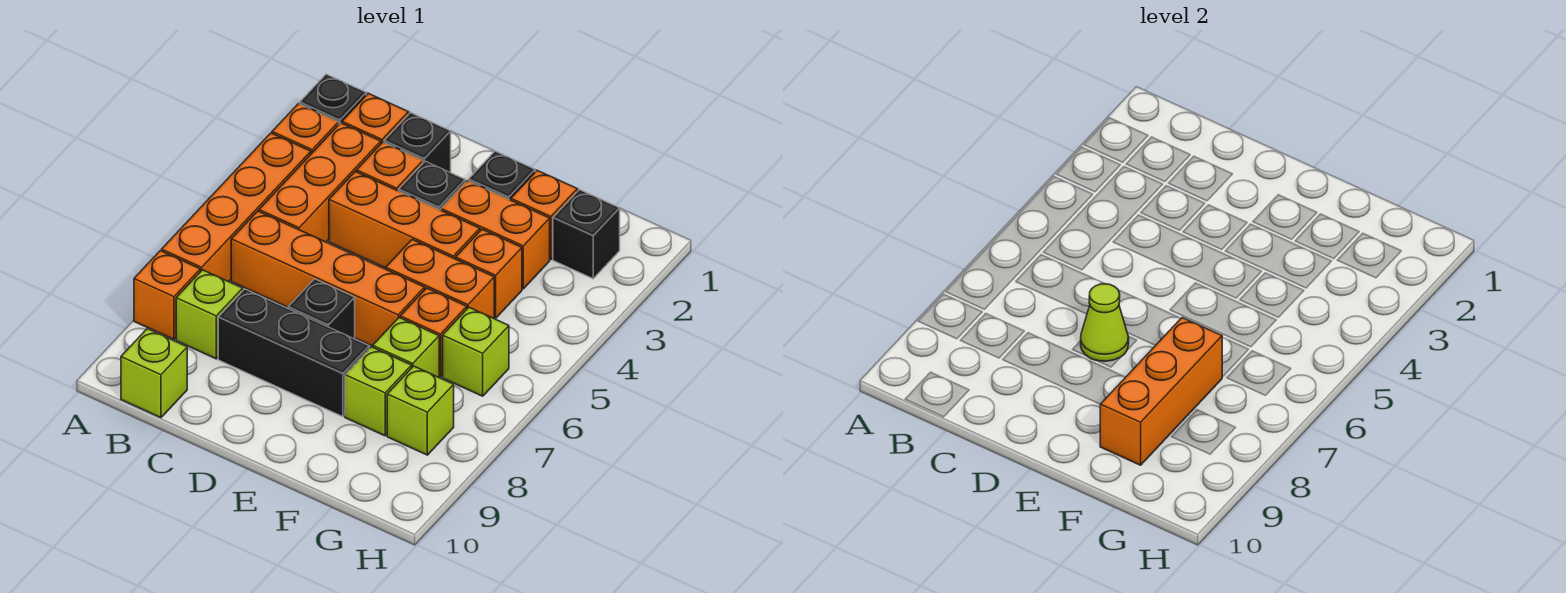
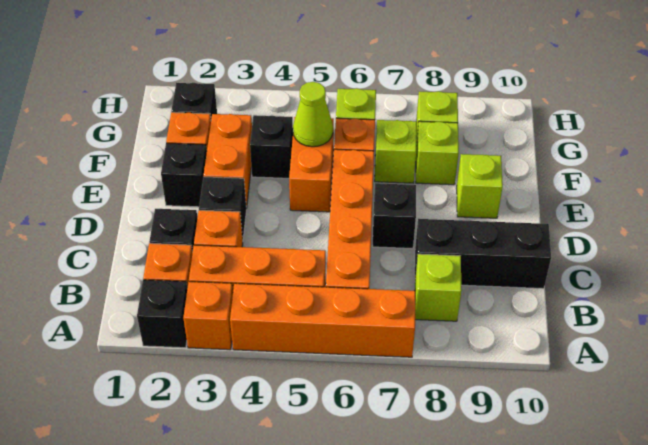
orange 1x1 brick [134,251,200,340] -> none
lime 1x1 brick [121,329,187,418] -> lime 1x1 brick moved to [457,154,503,218]
orange 1x3 brick [329,171,480,268] -> none
black 1x3 brick [218,289,369,417] -> black 1x3 brick turned to [415,219,551,289]
lime 1x1 cone [1081,284,1129,361] -> lime 1x1 cone moved to [293,82,333,147]
orange 1x1 brick [456,229,522,318] -> black 1x1 brick [250,115,293,178]
orange 1x3 brick [1100,318,1222,465] -> none

